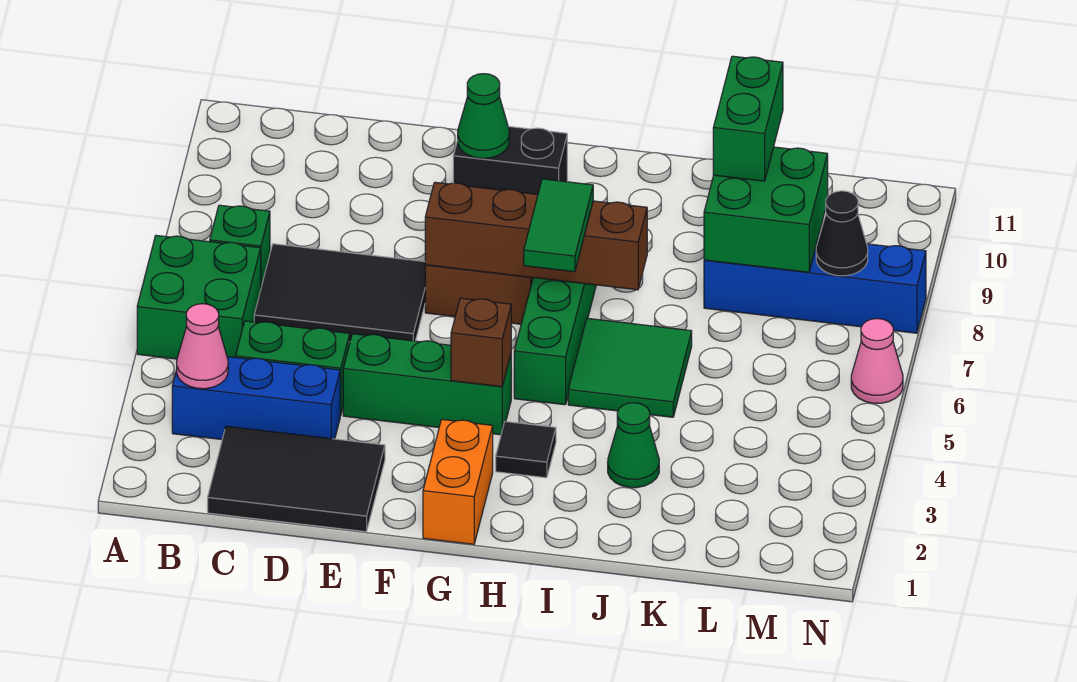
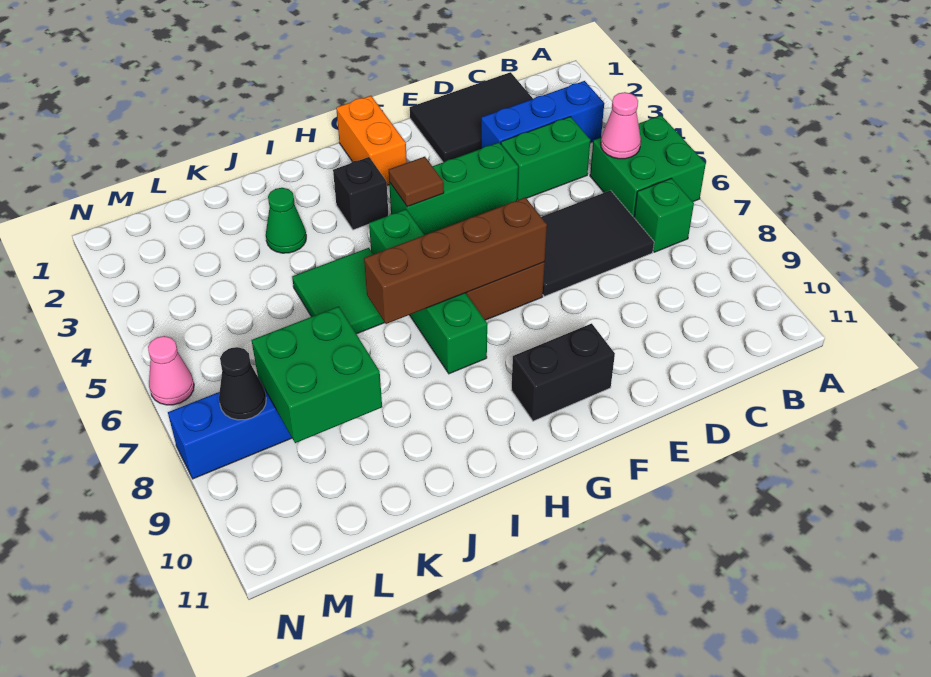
pink 1x1 cone [177,304,228,389] -> pink 1x1 cone moved to [601,92,641,159]
green 1x1 cone [458,74,509,158] -> none
brown 1x1 brick [451,298,511,387] -> brown 1x1 tile [389,157,444,207]
black 1x1 tile [496,422,556,478] -> black 1x1 brick [333,157,388,230]
green 1x2 tile [524,179,593,272] -> none
green 1x2 brick [713,56,783,181] -> none

